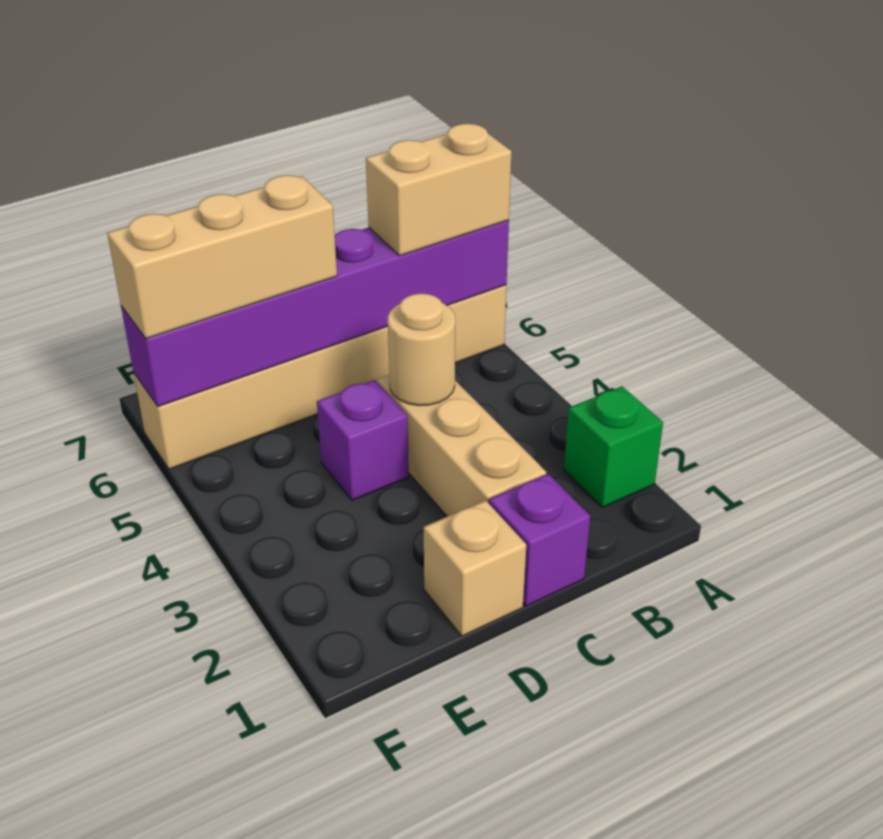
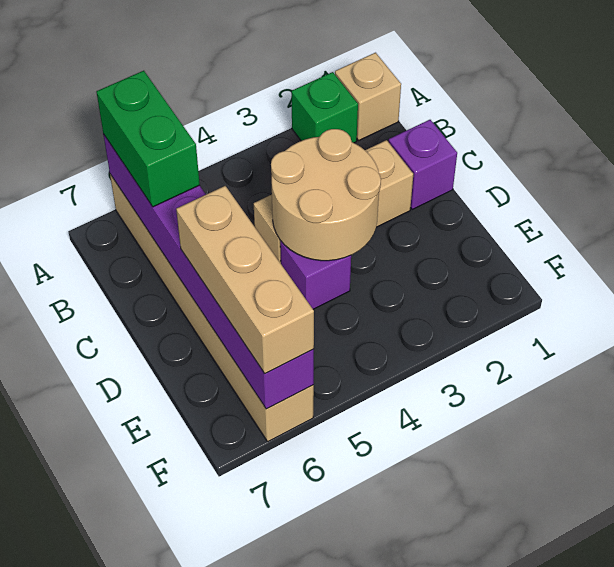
tan 1x2 brick [366,124,512,256] -> green 1x2 brick [96,71,200,207]
tan 1x1 round brick [388,293,455,406] -> tan 2x2 round brick [271,129,381,261]
tan 1x1 brick [424,500,526,636] -> tan 1x1 brick moved to [335,53,401,140]

